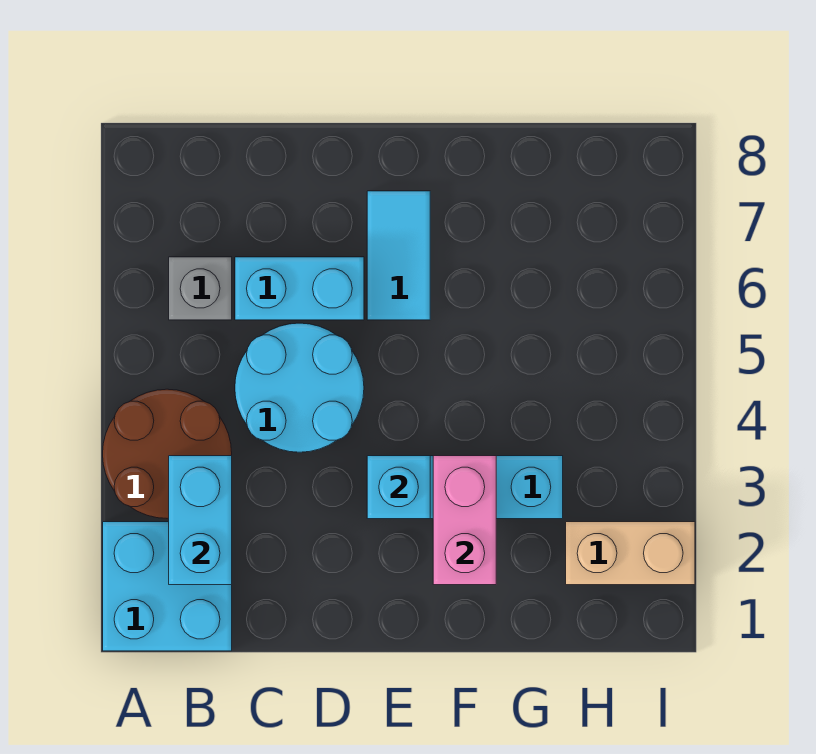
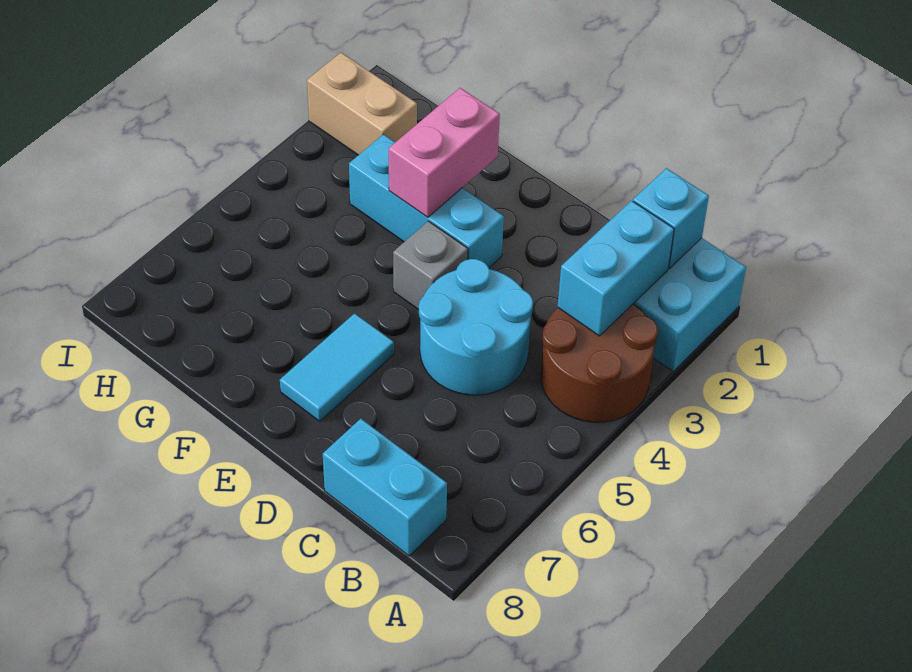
grey 1x1 brick [169,257,232,320] -> grey 1x1 brick moved to [393,221,468,310]
cyan 1x2 brick [235,257,364,320] -> cyan 1x2 brick moved to [323,419,447,556]
cyan 1x1 brick [367,456,430,519] -> cyan 1x1 brick moved to [633,168,709,268]

